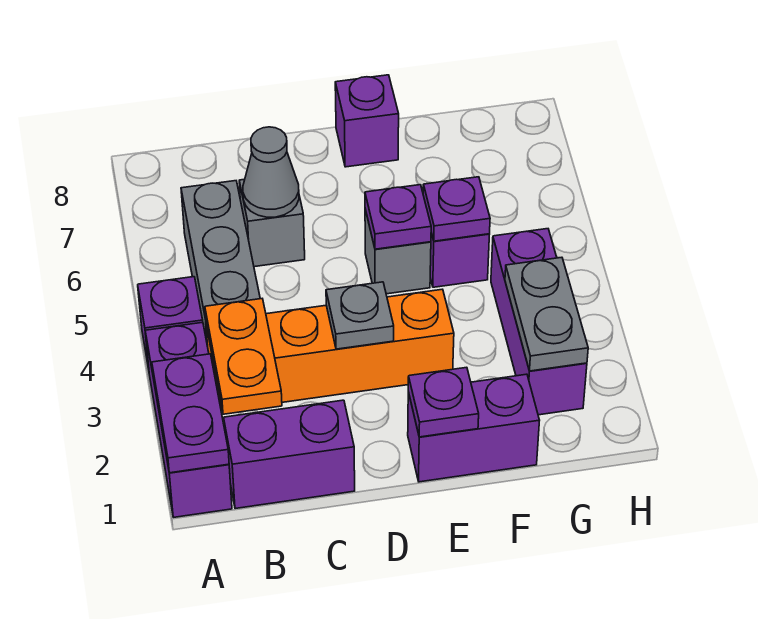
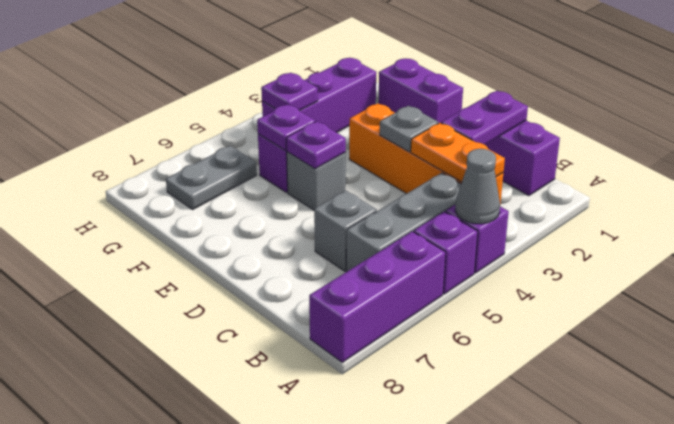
purple 1x3 brick [145,322,232,517] -> purple 1x3 brick moved to [309,231,446,362]
purple 1x2 plate [152,354,229,473] -> purple 1x2 plate moved to [441,91,528,145]
orange 1x2 plate [205,299,282,414] -> orange 1x2 plate turned to [411,123,505,182]
grey 1x1 cone [243,127,299,217] -> grey 1x1 cone moved to [455,149,500,224]
purple 1x1 plate [408,367,479,437] -> purple 1x1 plate moved to [261,73,318,111]
purple 1x1 brick [335,75,399,167] -> purple 1x1 brick moved to [414,211,478,294]
grey 1x2 plate [505,257,588,371] -> grey 1x2 plate moved to [166,146,257,209]

